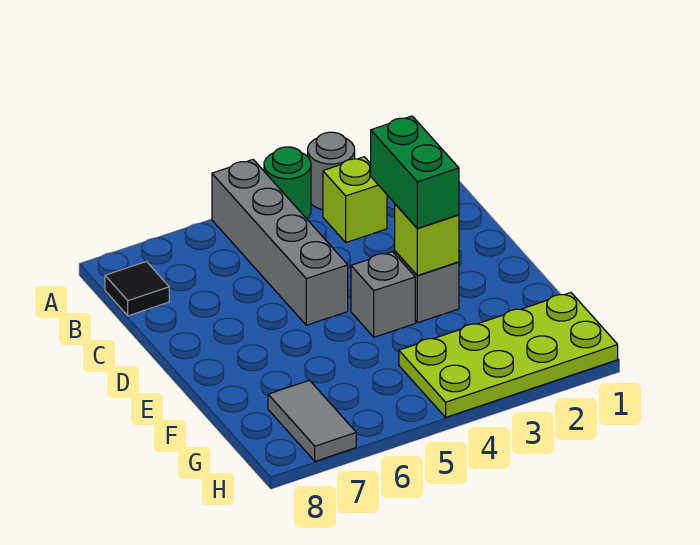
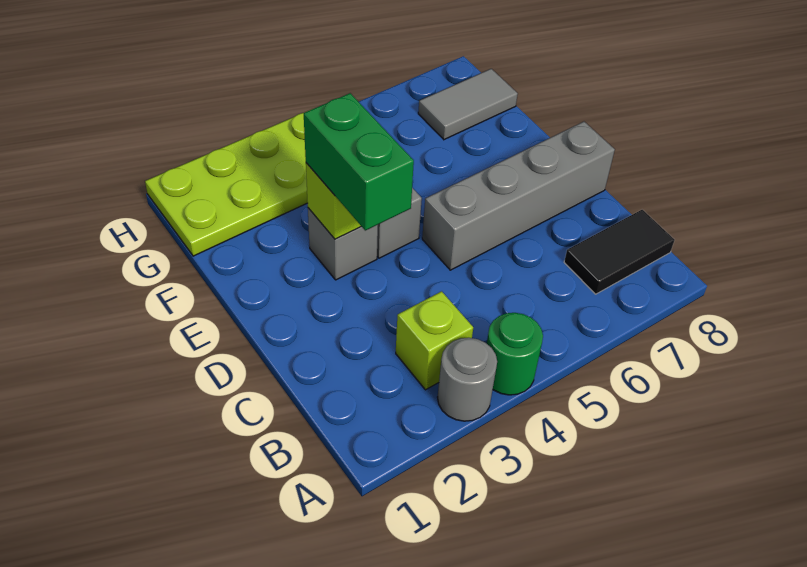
grey 1x4 brick [212,160,348,325] -> grey 1x4 brick turned to [422,122,615,270]
black 1x1 tile [105,261,169,316] -> black 1x2 tile [564,210,675,294]
grey 1x2 tile [268,380,356,461] -> grey 1x2 tile turned to [418,69,518,140]

